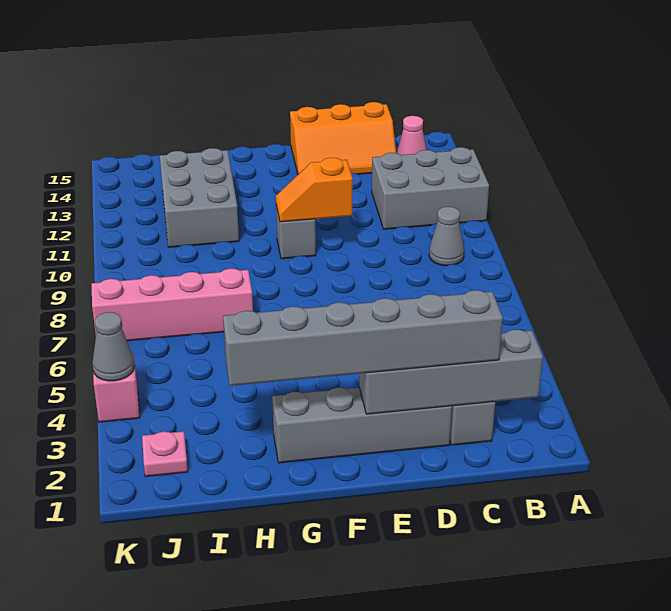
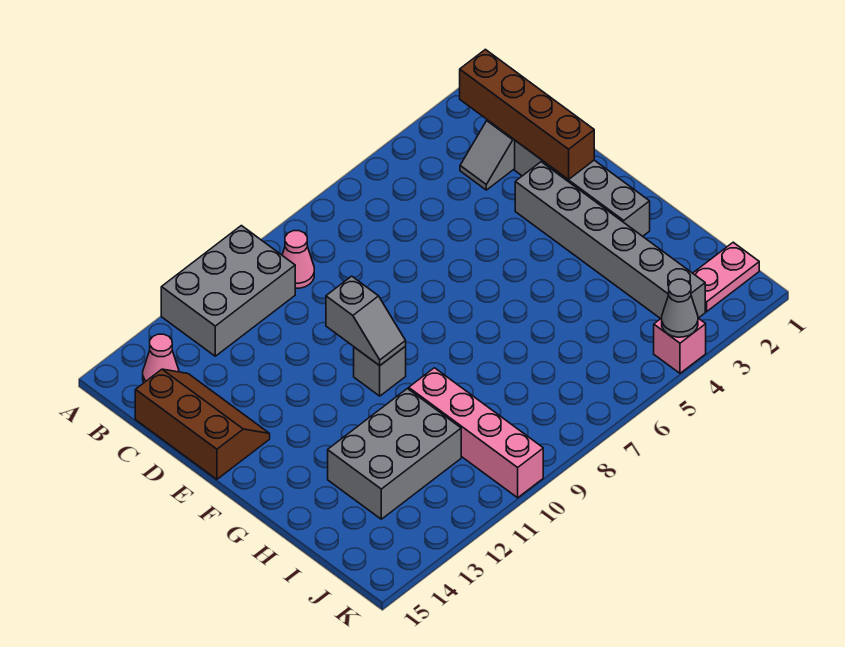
grey 2x3 brick [372,147,489,229] -> grey 2x3 brick turned to [161,226,295,356]
grey 1x4 brick [359,329,543,414] -> brown 1x4 brick [460,49,594,180]
grey 1x1 cone [429,207,464,266] -> pink 1x1 cone [282,231,314,288]
grey 1x6 brick [223,290,503,386] -> grey 1x6 brick moved to [515,162,705,319]
orange 2x3 slope [290,102,396,174] -> brown 2x3 slope [135,369,270,479]
orange 1x2 slope [276,158,353,222] -> grey 1x2 slope [326,276,406,366]
pink 1x4 brick [92,268,253,341] -> pink 1x4 brick moved to [409,368,543,498]
pink 1x1 plate [142,431,188,477] -> pink 1x2 plate [693,242,759,312]

